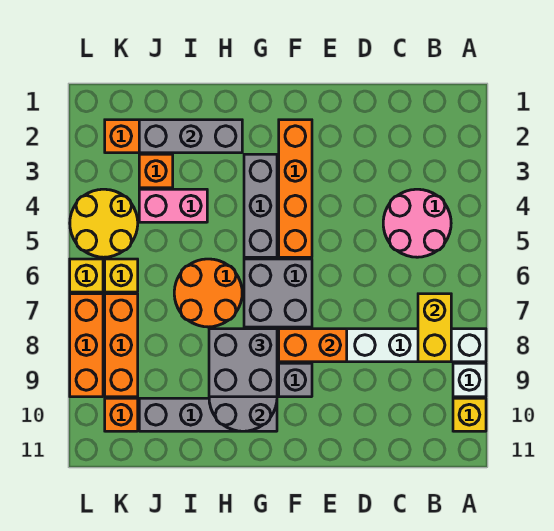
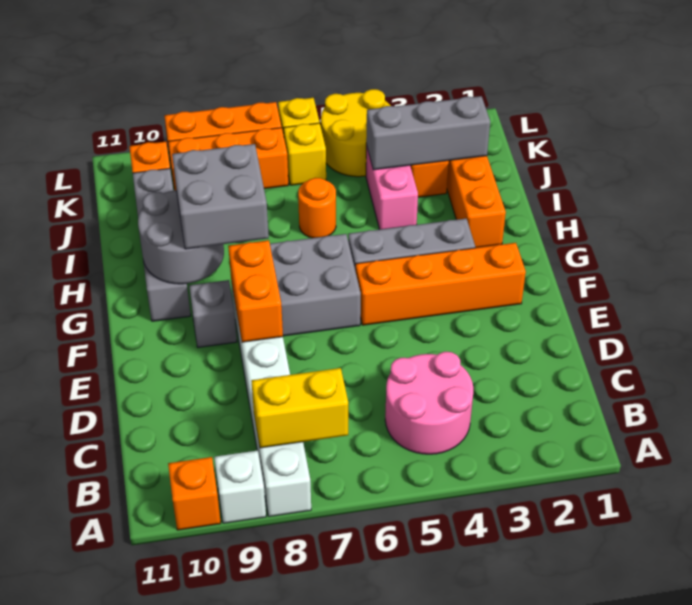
yellow 1x1 brick [453,398,486,431] -> orange 1x1 brick [168,457,221,530]
grey 1x3 brick [139,120,242,153] -> grey 1x3 brick turned to [366,96,490,170]
orange 2x2 round brick [174,259,242,327] -> orange 1x1 round brick [298,178,336,238]

